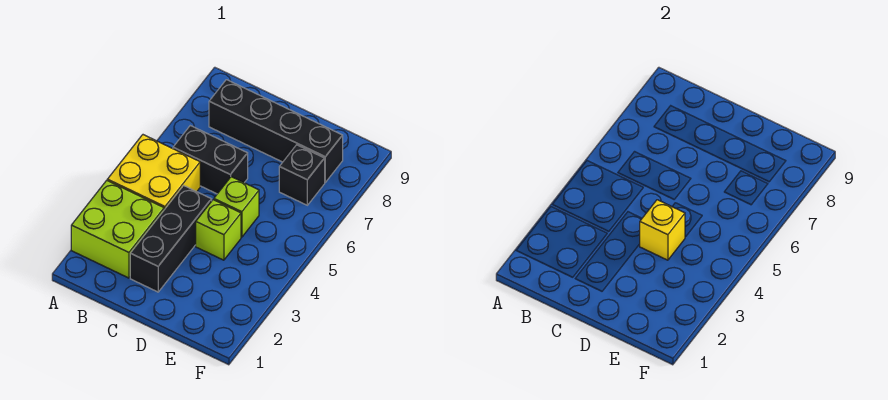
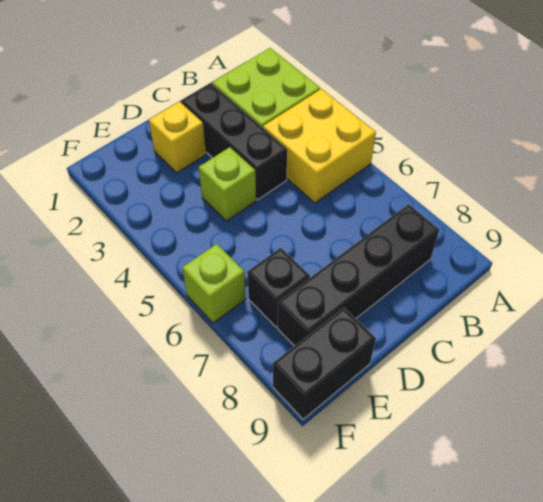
black 1x2 brick [173,126,248,194] -> black 1x2 brick moved to [273,308,376,419]
yellow 1x1 brick [640,200,685,260] -> yellow 1x1 brick moved to [149,101,206,173]
lime 1x1 brick [214,177,259,237] -> lime 1x1 brick moved to [182,244,246,323]

